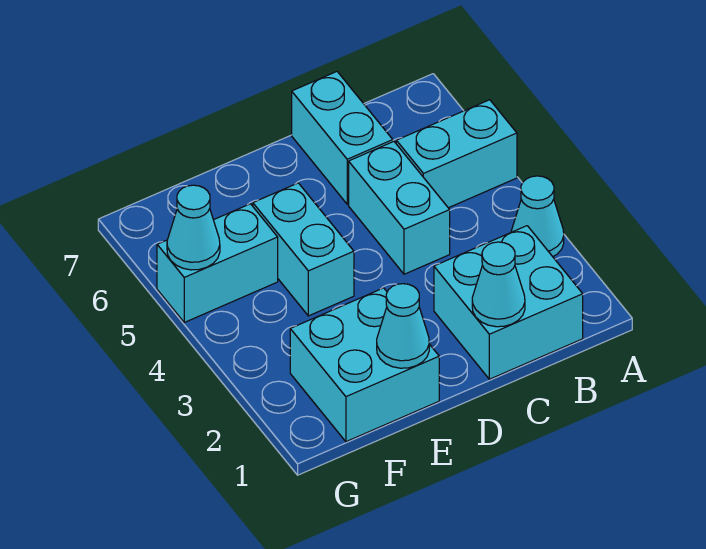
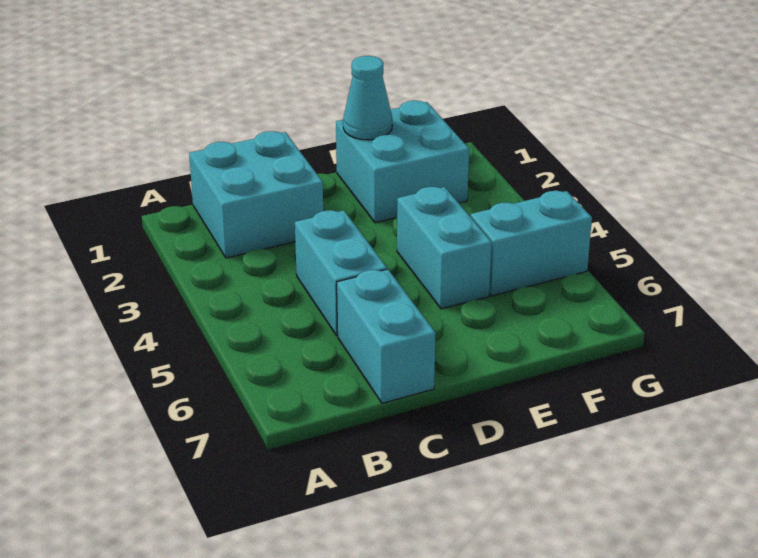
cyan 1x1 cone [511,176,564,257] -> none
cyan 1x2 brick [396,100,517,208] -> none
cyan 1x1 cone [472,242,525,327] -> none
cyan 1x1 cone [167,185,220,270] -> none

